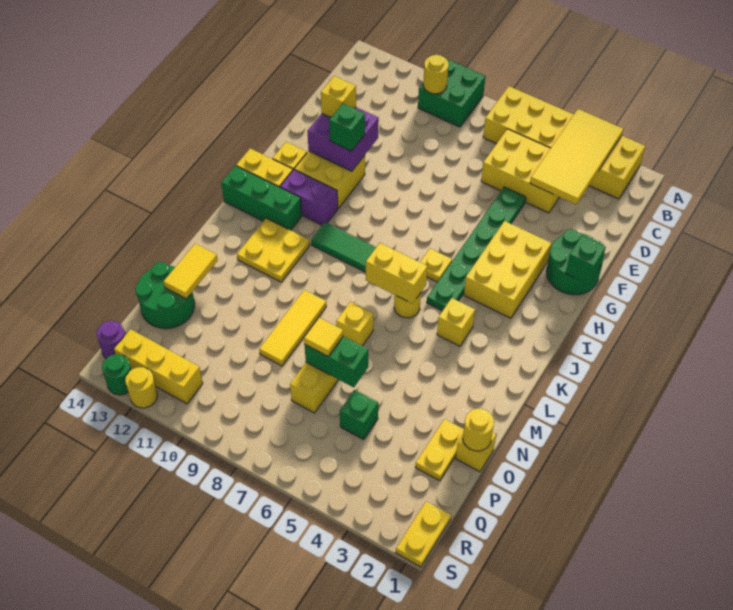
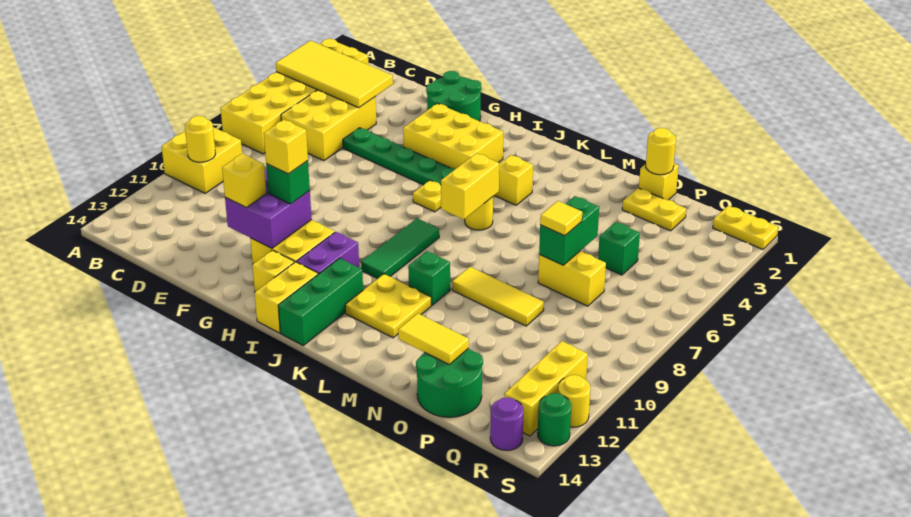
green 2x2 brick [418,59,485,127] -> yellow 2x2 brick [162,127,242,193]
green 1x1 brick [566,236,606,284] -> green 1x1 brick moved to [408,251,450,305]
yellow 1x1 brick [336,302,373,346] -> yellow 1x1 brick moved to [264,120,308,174]

